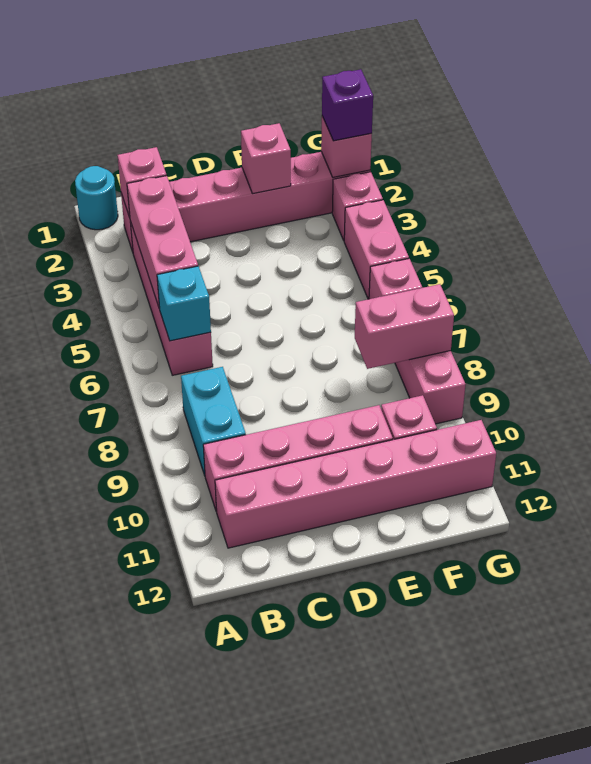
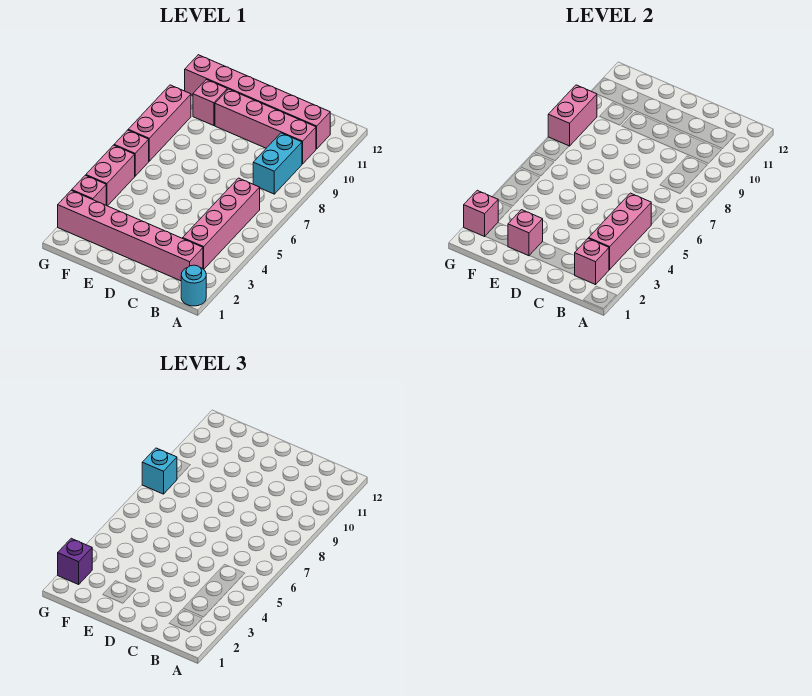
cyan 1x1 brick [157,266,211,341] -> cyan 1x1 brick moved to [142,448,177,494]
pink 1x2 brick [355,284,454,369] -> pink 1x2 brick turned to [548,85,597,146]

